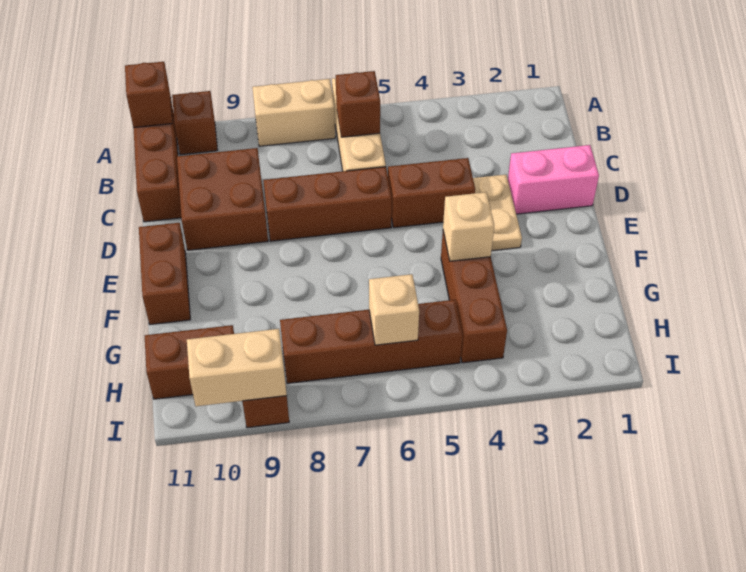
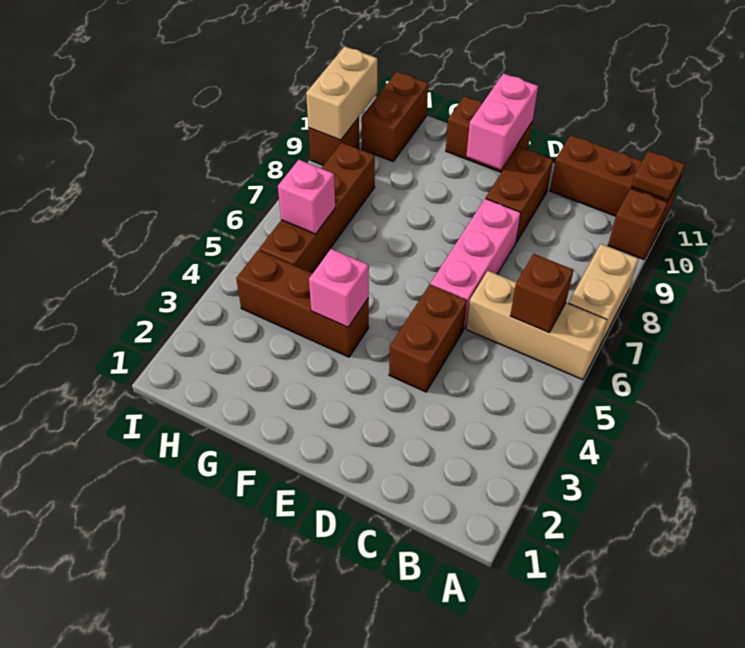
brown 1x1 brick [125,62,172,128] -> brown 1x1 plate [632,151,685,200]
brown 2x2 brick [177,148,268,250] -> brown 1x2 brick [486,147,553,242]
pink 1x2 brick [508,145,599,214] -> pink 1x2 brick moved to [467,74,538,169]
tan 1x2 plate [473,175,522,251] -> none
brown 1x3 brick [263,167,392,241] -> pink 1x3 brick [430,199,521,328]
tan 1x1 brick [443,192,494,261] -> pink 1x1 brick [309,249,369,327]
tan 1x1 brick [369,274,419,345] -> pink 1x1 brick [278,160,335,234]

